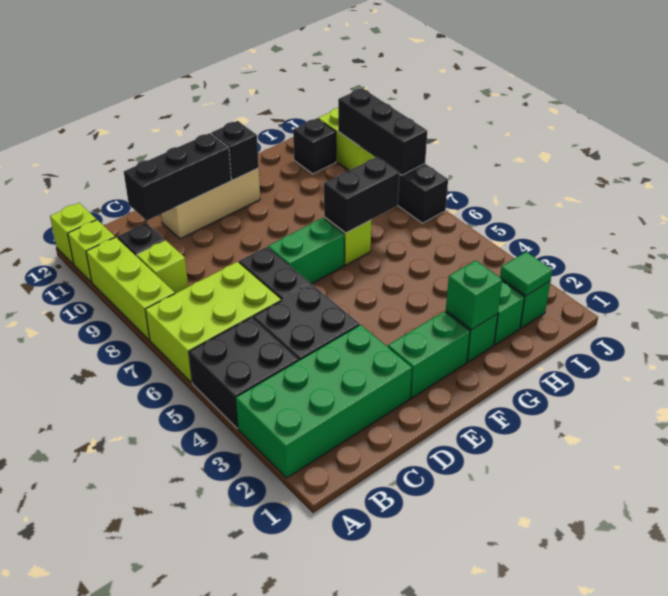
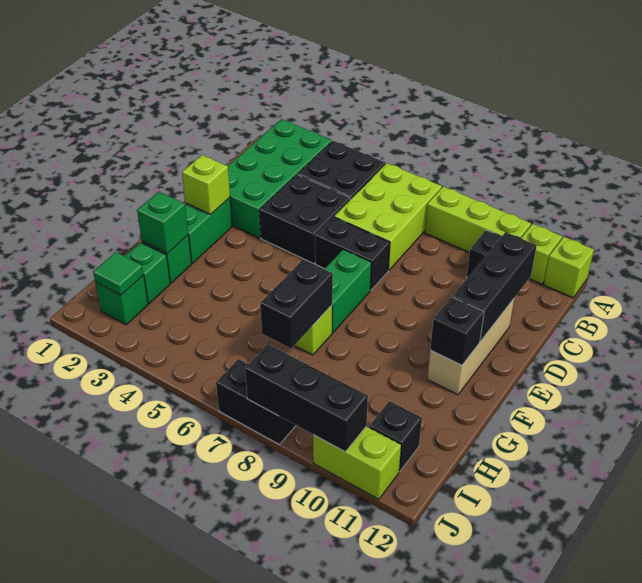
lime 1x1 brick [137,240,188,294] -> lime 1x1 brick moved to [182,155,230,214]

